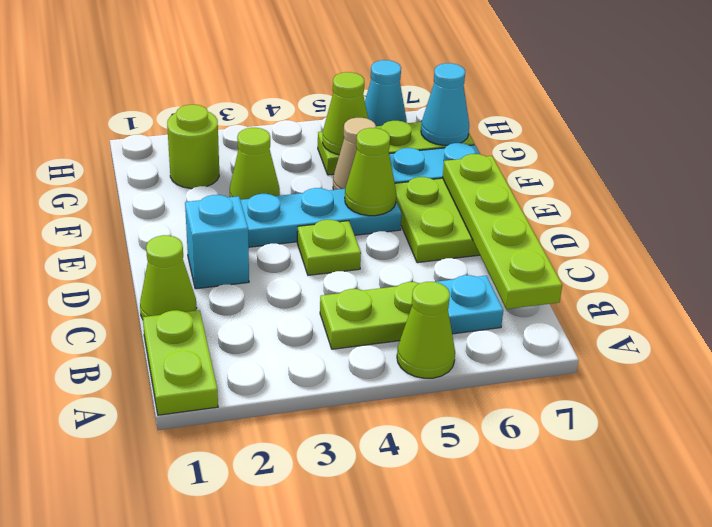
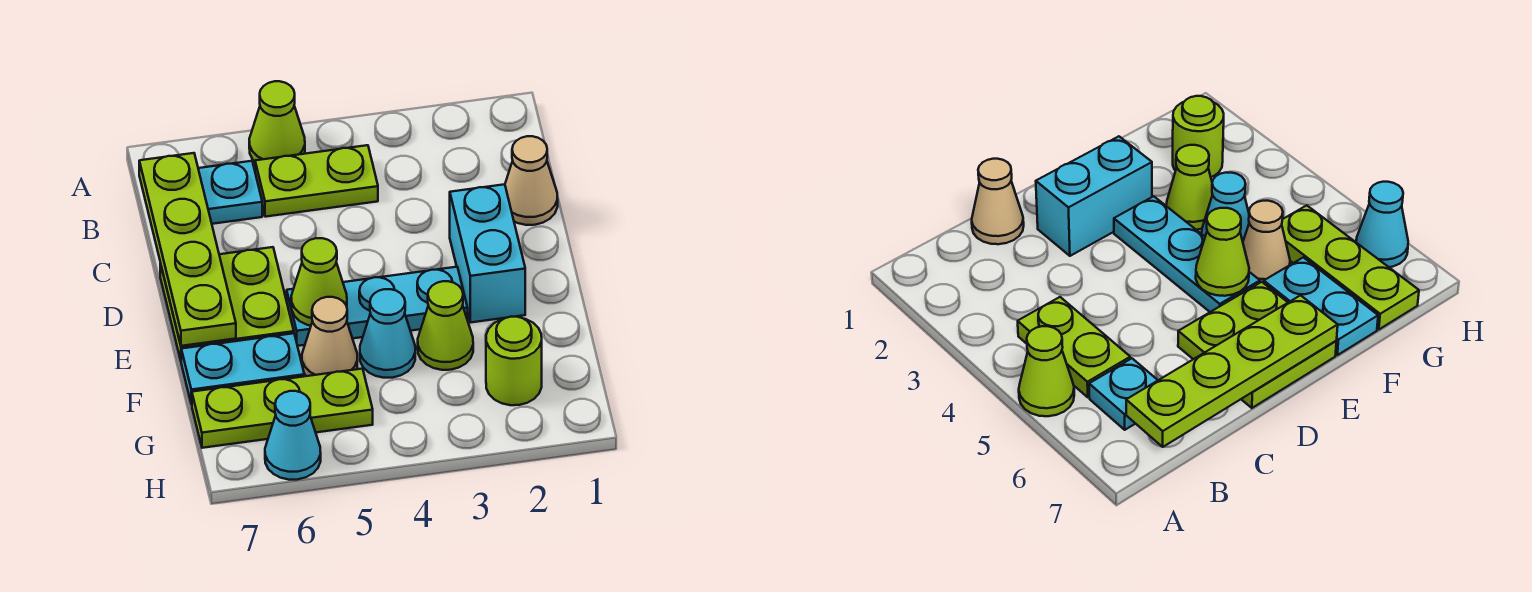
lime 1x2 plate [143,310,218,415] -> none
lime 1x1 cone [140,235,197,319] -> tan 1x1 cone [505,136,558,225]
cyan 1x1 brick [185,195,249,289] -> cyan 1x2 brick [450,184,525,322]
lime 1x1 plate [297,220,361,275] -> none
lime 1x1 cone [323,72,368,155] -> none
cyan 1x1 cone [421,63,469,145] -> cyan 1x1 cone moved to [360,289,415,378]

